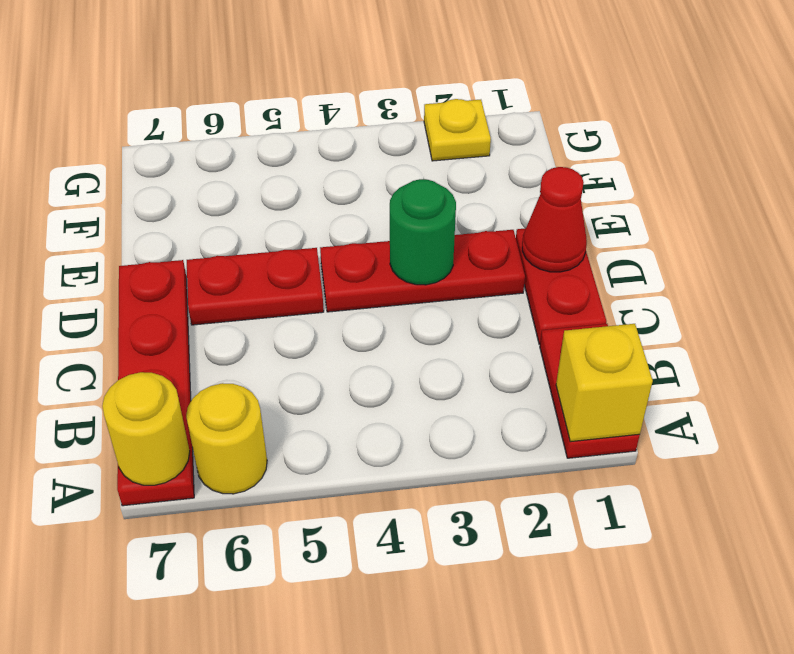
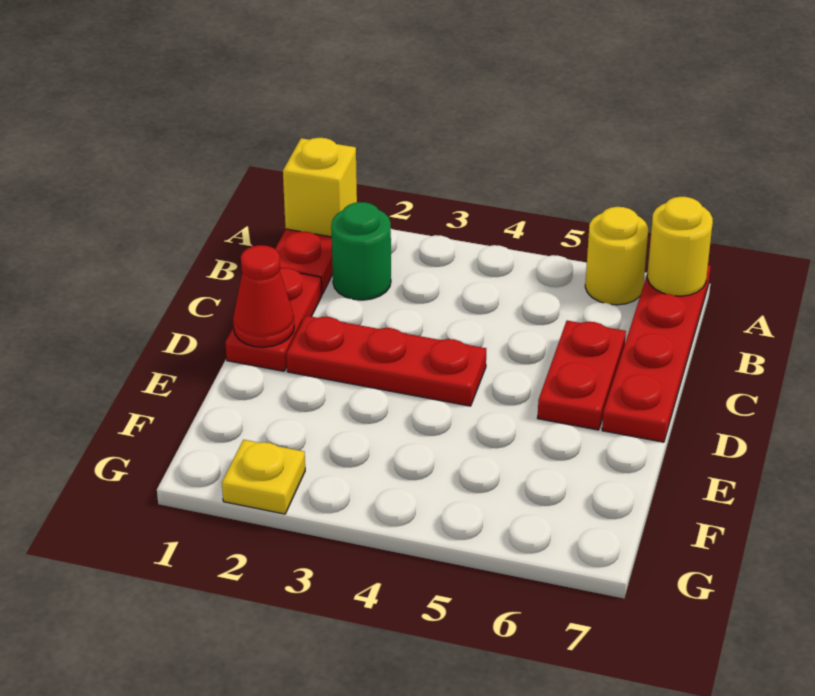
green 1x1 round brick [390,179,456,285] -> green 1x1 round brick moved to [331,202,391,300]
red 1x2 plate [187,248,324,325] -> red 1x2 plate turned to [538,321,626,430]

